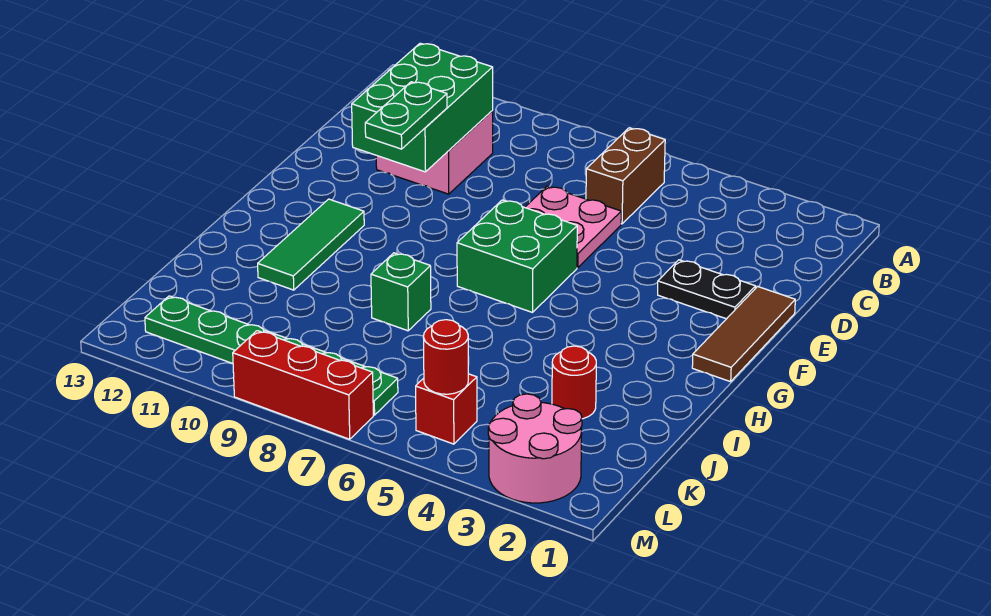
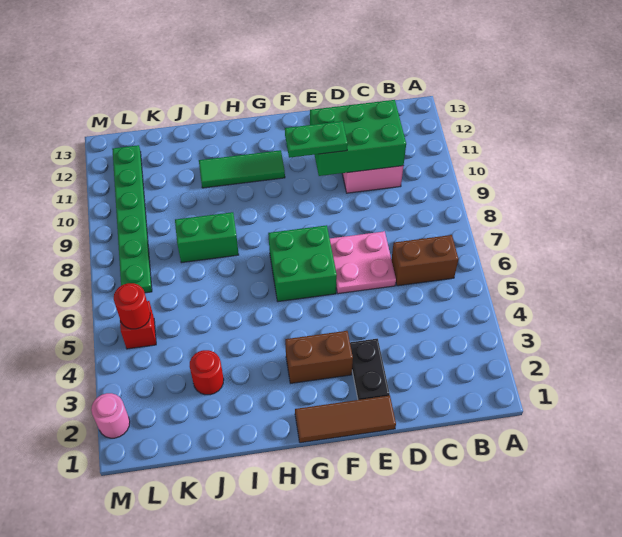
none -> brown 1x2 brick [285,331,353,383]
green 1x1 brick [371,253,431,331] -> green 1x2 brick [175,212,239,263]
pink 2x2 round brick [488,394,582,503] -> pink 1x1 round brick [91,393,130,438]
red 1x3 brick [233,331,373,439] -> none

